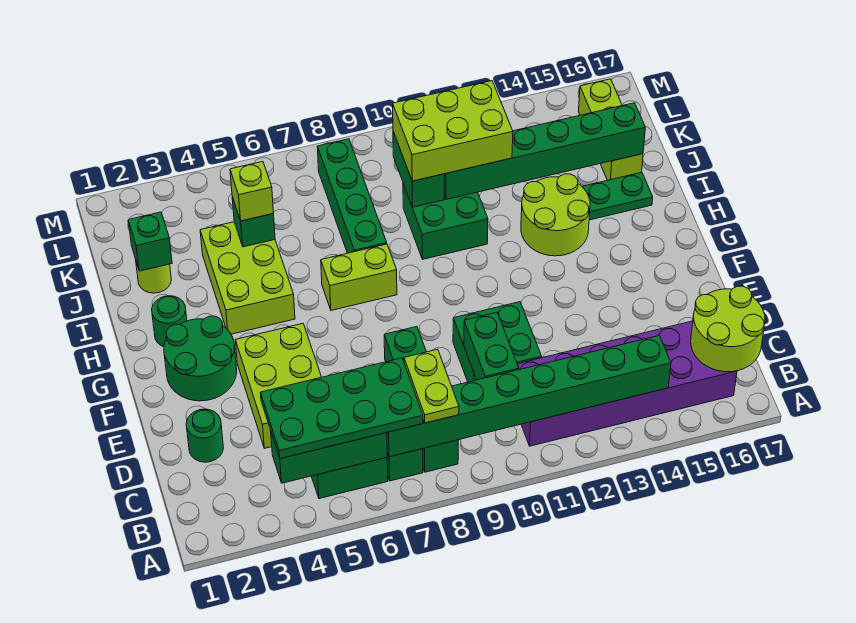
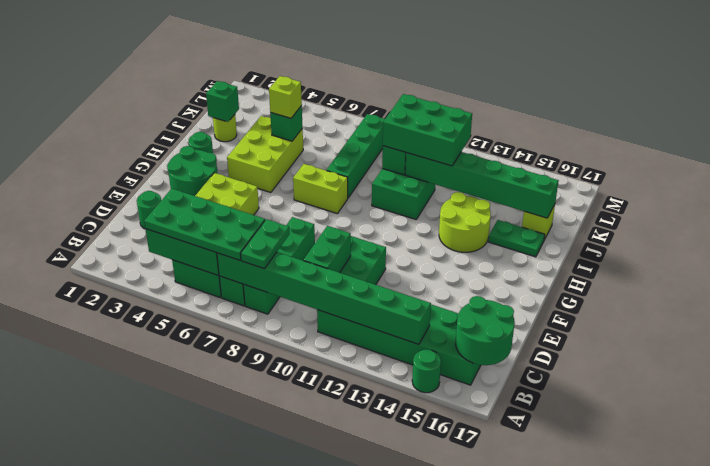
none -> green 1x1 round brick [412,349,441,393]
lime 1x2 plate [404,349,459,423] -> green 1x2 plate [241,219,290,269]
purple 2x6 brick [517,321,737,446] -> green 2x6 brick [317,304,481,385]
lime 2x2 round brick [691,286,765,372] -> green 2x2 round brick [456,296,515,365]
lime 2x3 brick [393,81,513,181] -> green 2x3 brick [383,94,472,166]
lime 1x3 brick [579,79,643,180] -> lime 1x1 brick [522,205,555,240]

